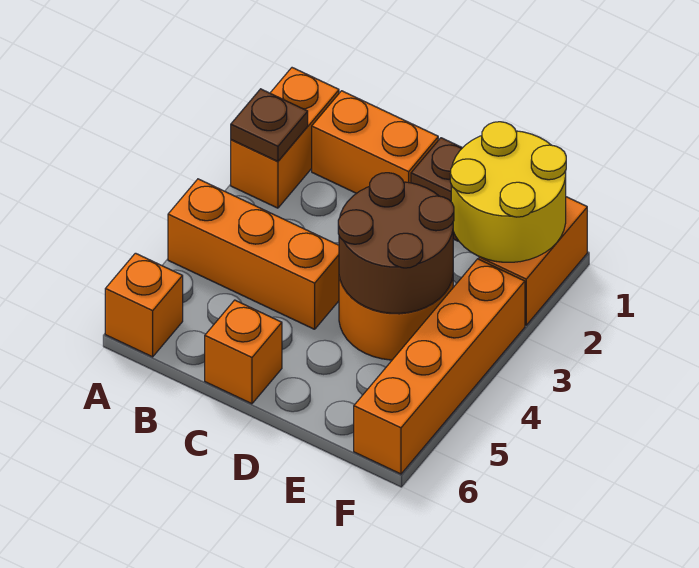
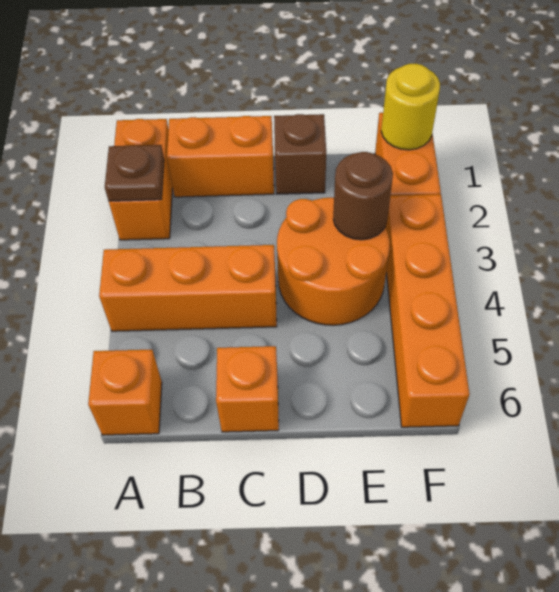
brown 2x2 round brick [338,173,454,313] -> brown 1x1 round brick [333,152,393,240]
yellow 2x2 round brick [450,122,566,262] -> yellow 1x1 round brick [381,64,440,150]

